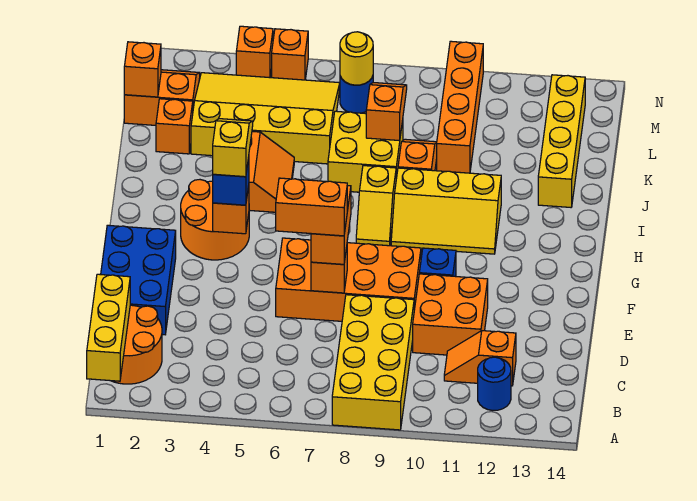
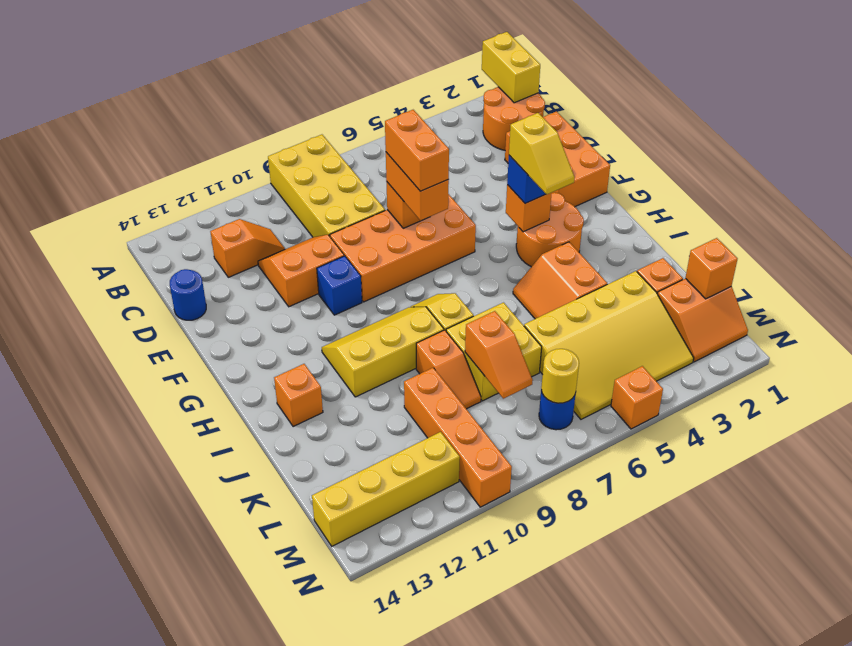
yellow 1x3 brick [87,274,130,381] -> yellow 1x2 brick [482,32,540,103]
blue 1x1 round brick [478,357,511,411] -> blue 1x1 round brick moved to [170,269,206,320]
blue 2x3 brick [101,225,176,335] -> orange 2x3 brick [505,112,610,207]
orange 2x2 brick [413,274,488,355] -> orange 2x2 slope [258,235,344,307]
orange 1x2 brick [276,178,347,236] -> orange 1x2 brick turned to [385,110,449,191]
yellow 1x4 brick [538,75,585,207] -> yellow 1x4 brick turned to [312,432,460,546]
orange 1x1 brick [236,26,273,78] -> orange 1x1 brick moved to [274,364,323,427]

